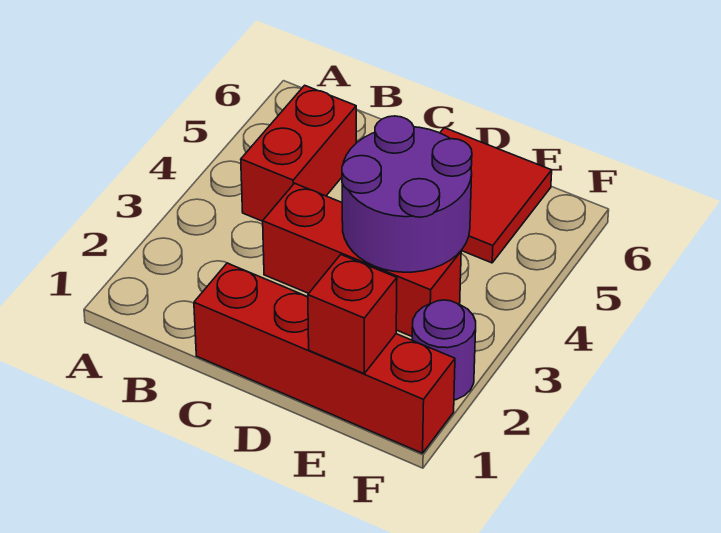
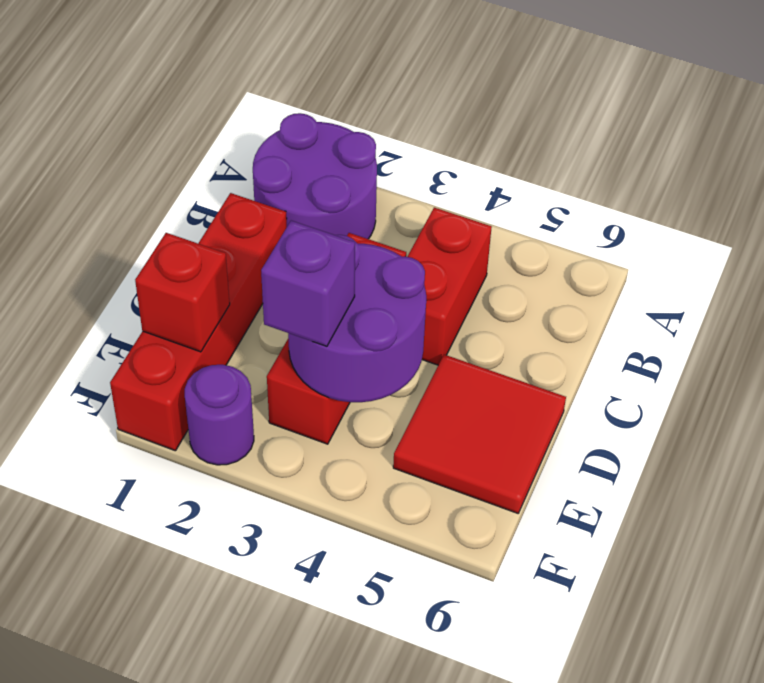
none -> purple 2x2 round brick [253,113,377,239]
red 1x2 brick [241,85,356,221] -> red 1x2 brick turned to [407,208,492,365]
none -> purple 1x1 brick [261,221,355,347]

